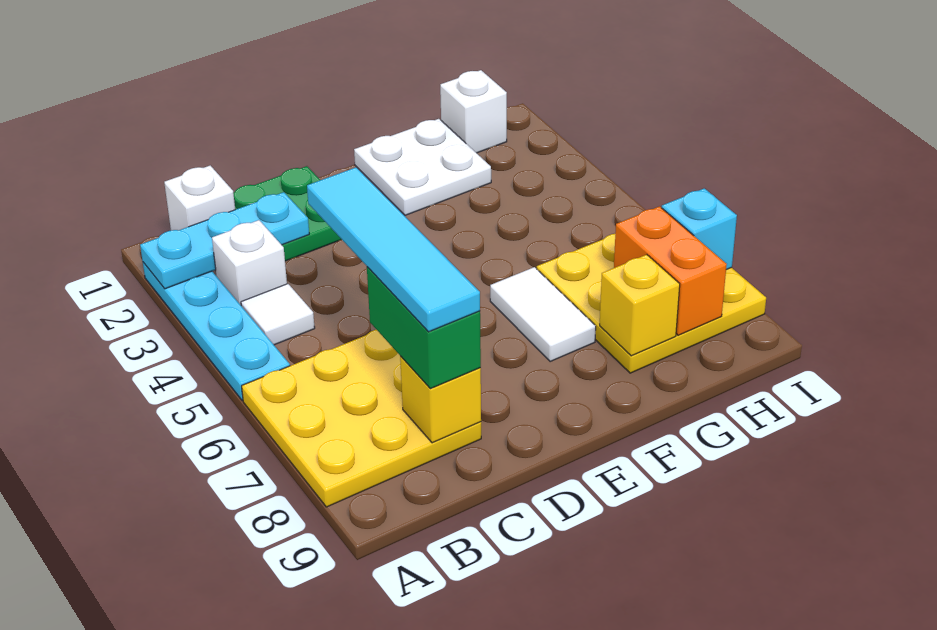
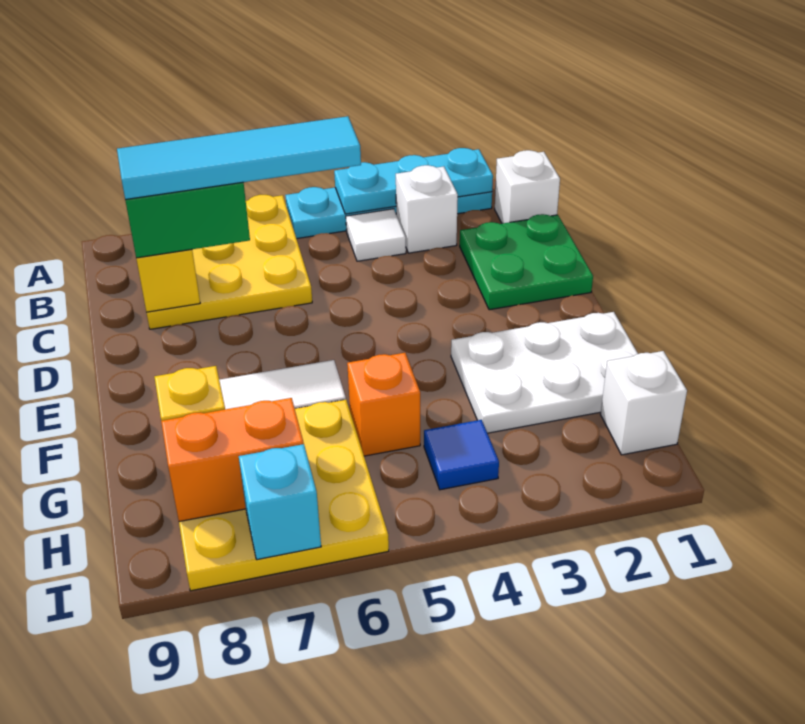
cyan 1x3 plate [140,192,309,289] -> cyan 1x3 plate turned to [334,148,493,214]
white 2x2 plate [354,119,491,215] -> white 2x3 plate [451,312,638,433]
none -> orange 1x1 brick [347,353,420,456]
none -> blue 1x1 tile [424,420,499,490]

